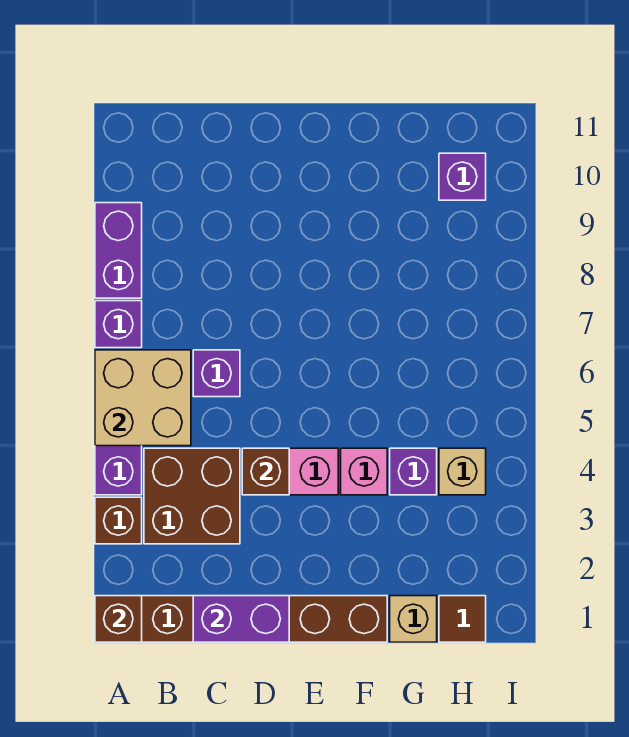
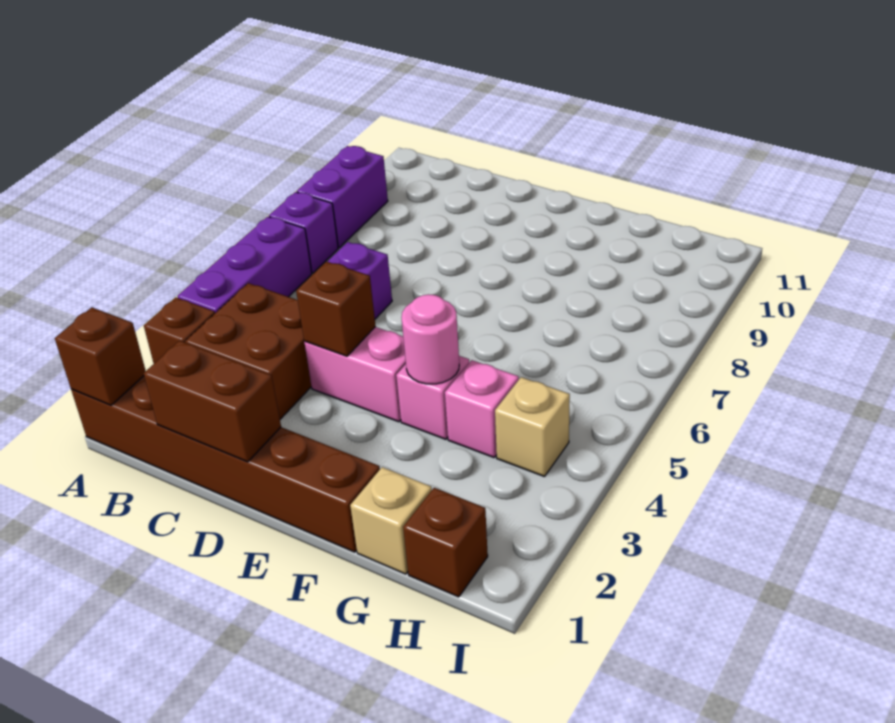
tan 2x2 brick [95,350,191,446] -> none
purple 1x2 brick [193,596,289,642] -> brown 1x2 brick [144,340,281,462]
none -> pink 1x1 round brick [401,294,459,384]
purple 1x1 brick [390,448,437,495] -> pink 1x1 brick [445,360,519,457]
brown 1x1 tile [439,596,486,642] -> brown 1x1 brick [403,488,488,597]
purple 1x1 brick [439,153,486,200] -> none

